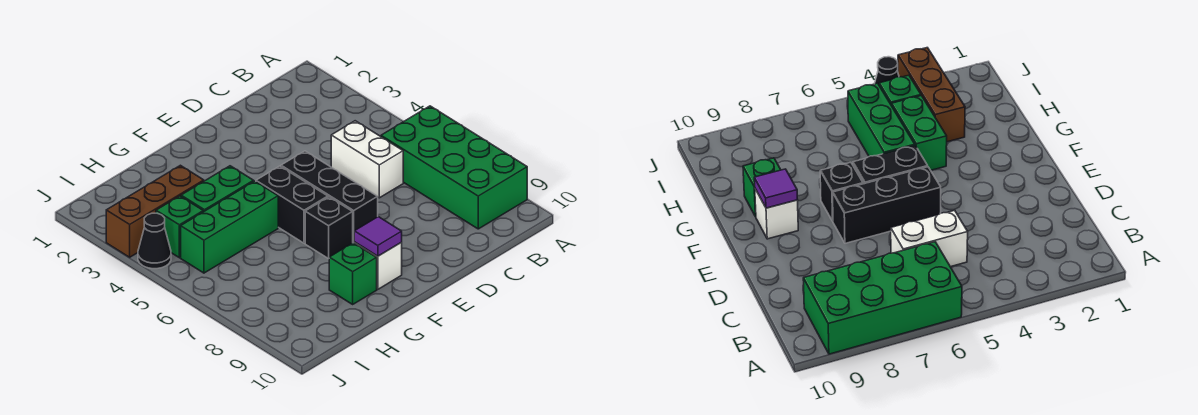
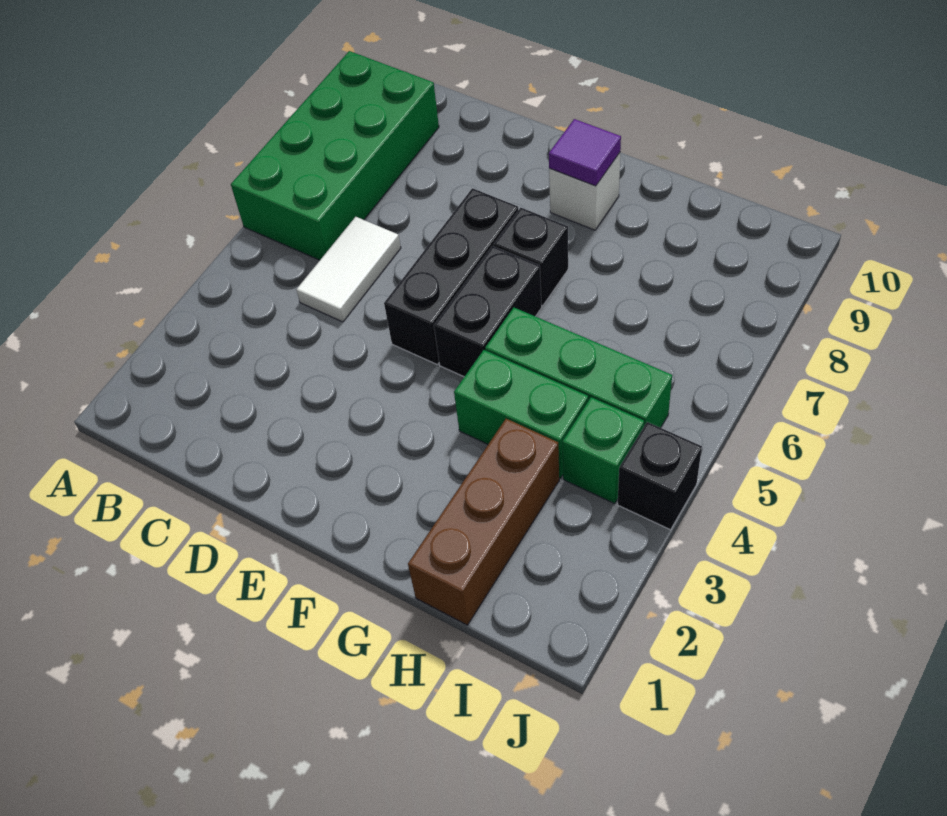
white 1x2 brick [331,121,403,198] -> white 1x2 tile [296,217,401,322]
green 1x1 brick [329,243,377,304] -> none
brown 1x3 brick [106,165,204,257] -> brown 1x3 brick turned to [408,419,559,625]
black 1x1 cone [138,213,171,269] -> black 1x1 brick [617,422,702,530]

